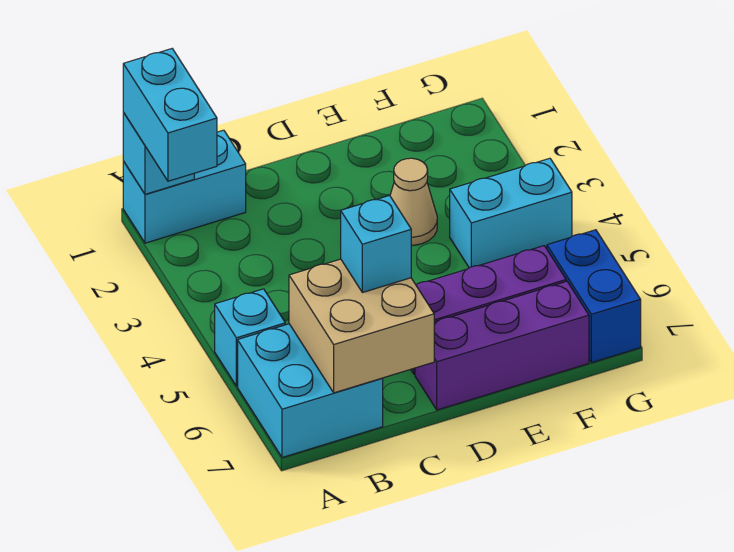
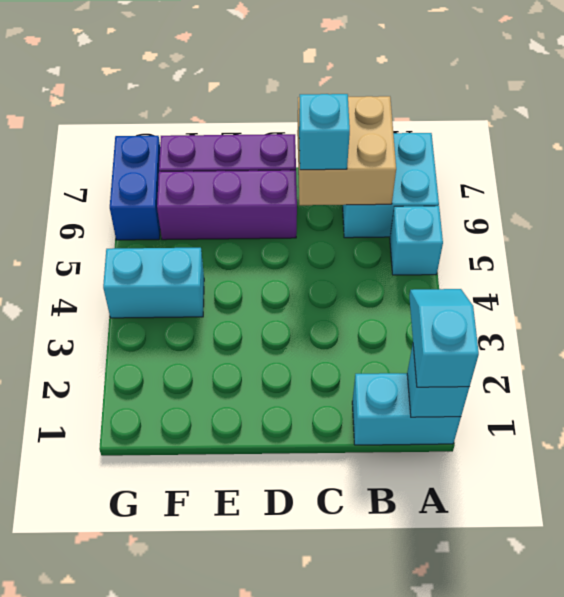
cyan 1x2 brick [123,49,217,181] -> cyan 1x2 slope [409,289,479,387]
tan 1x1 cone [390,158,437,245] -> none

